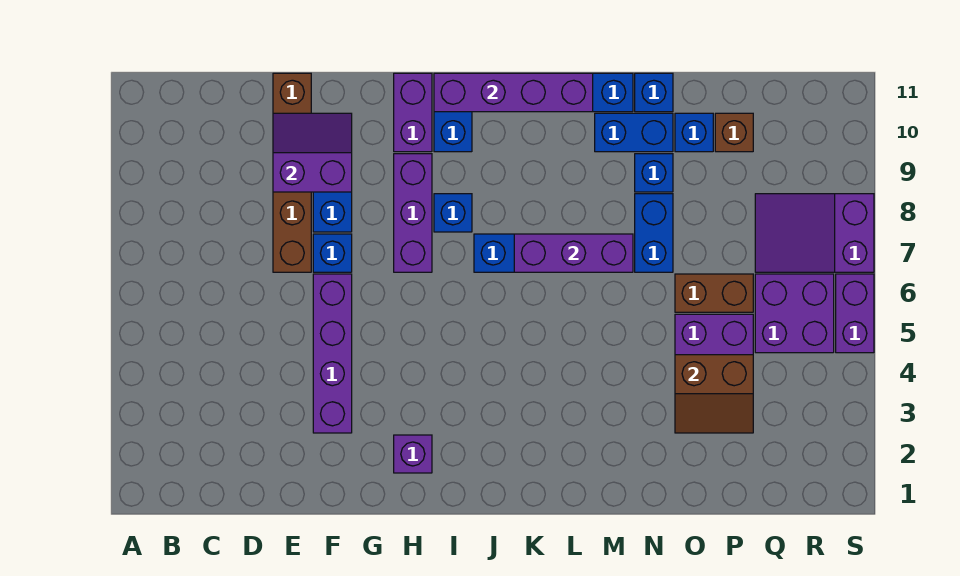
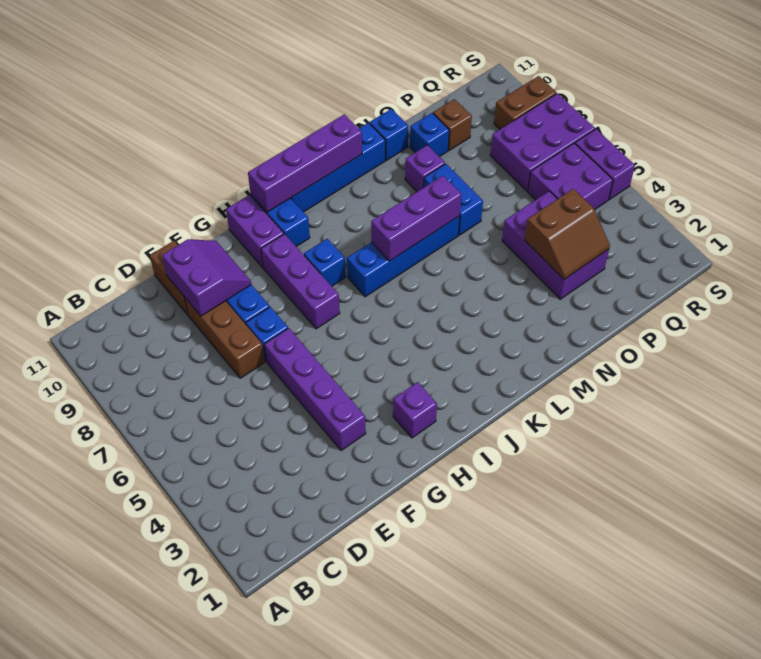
purple 2x2 slope [273,113,352,192] -> purple 2x2 slope turned to [162,239,251,316]
blue 1x2 brick [595,113,673,152] -> none
blue 1x1 brick [635,154,673,192] -> purple 1x1 brick [405,145,445,192]
brown 1x2 brick [675,274,753,312] -> brown 1x2 brick moved to [494,76,556,129]
purple 2x3 slope [755,194,874,272] -> purple 2x3 brick [490,93,595,191]

